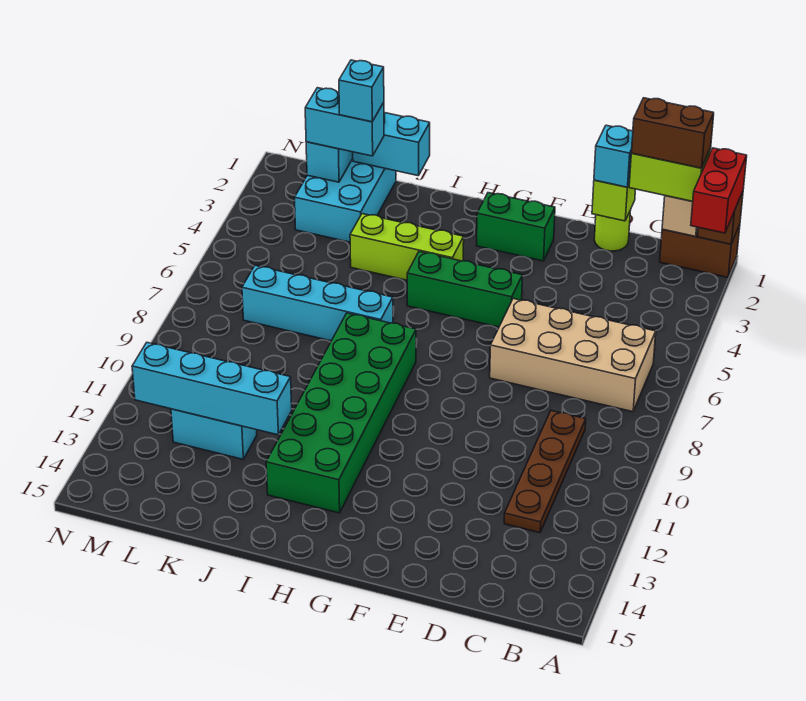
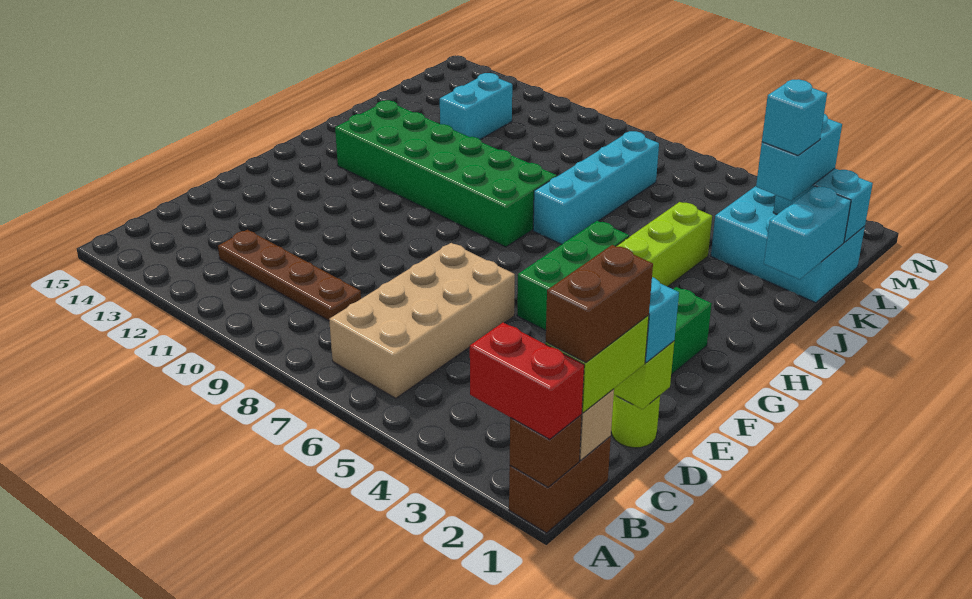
cyan 1x4 brick [132,343,292,435] -> none

